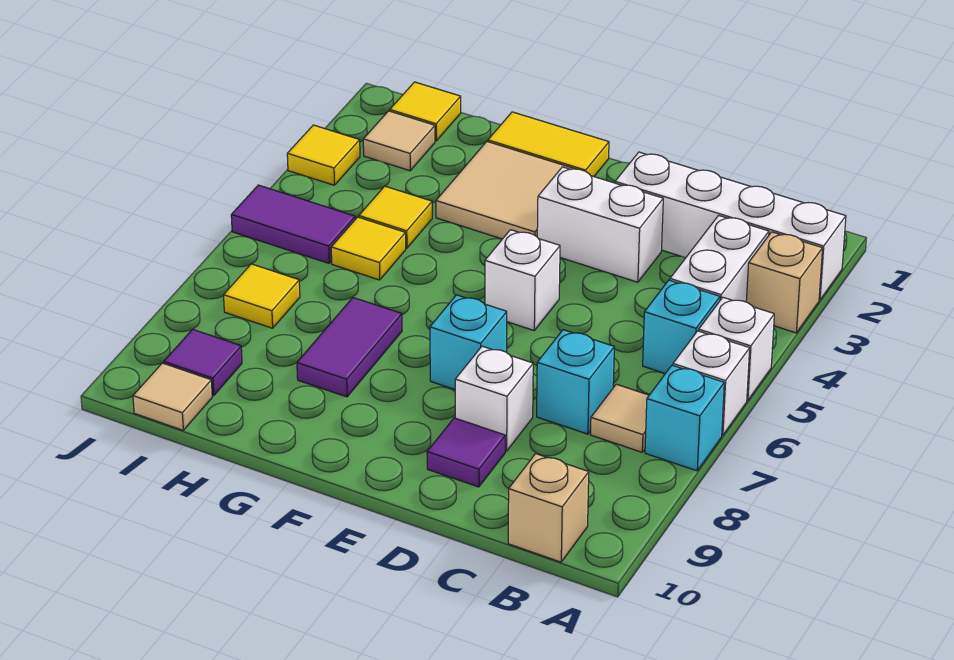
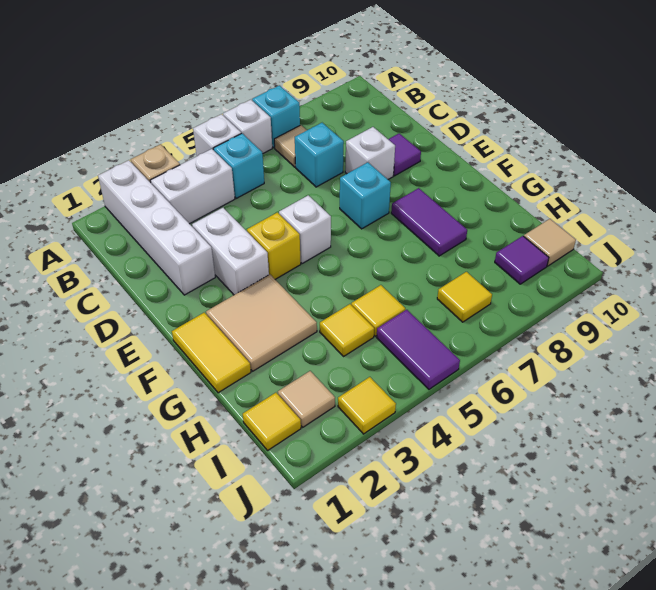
tan 1x1 brick [508,454,589,562] -> none
none -> yellow 1x1 brick [247,212,301,279]
purple 1x2 tile [297,298,402,397] -> purple 1x2 tile turned to [391,188,467,256]

